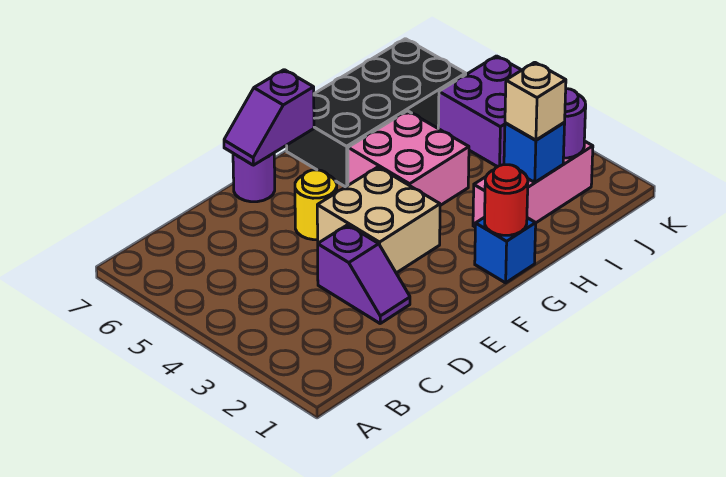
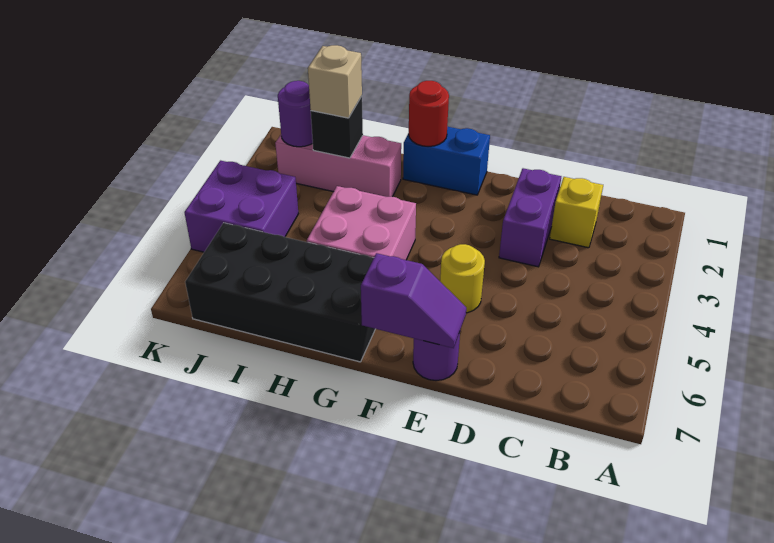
none -> yellow 1x1 brick [550,177,603,248]
purple 1x2 slope [318,225,410,323] -> purple 1x2 brick [499,168,561,267]
tan 2x2 brick [317,167,440,273] -> none
blue 1x1 brick [475,217,536,283] -> blue 1x2 brick [403,127,490,195]
blue 1x1 brick [504,123,565,182] -> black 1x1 brick [311,96,363,158]

